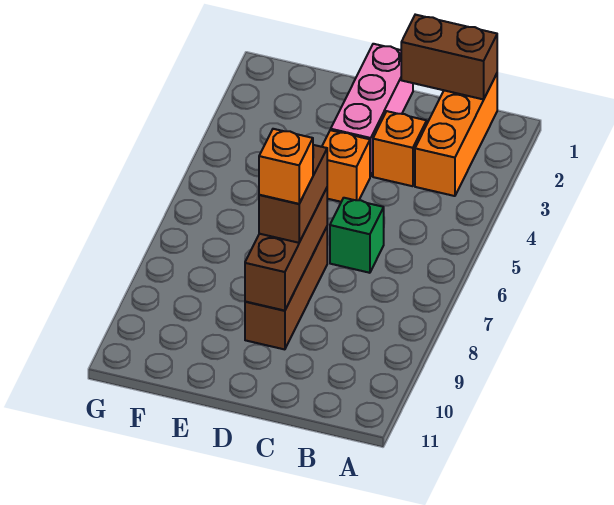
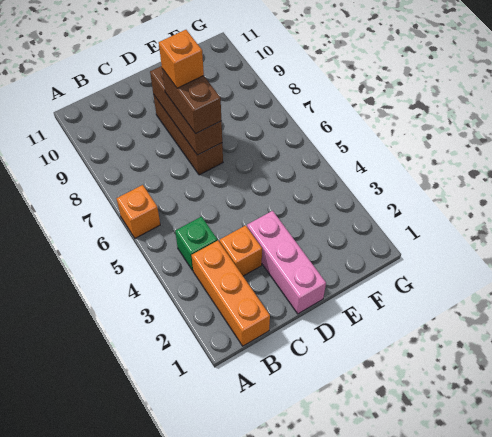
brown 1x2 brick [401,15,497,99] -> none
green 1x1 brick [330,198,384,273] -> green 1x1 brick moved to [175,217,217,271]
orange 1x1 brick [322,130,370,202] -> orange 1x1 brick moved to [116,185,160,238]

